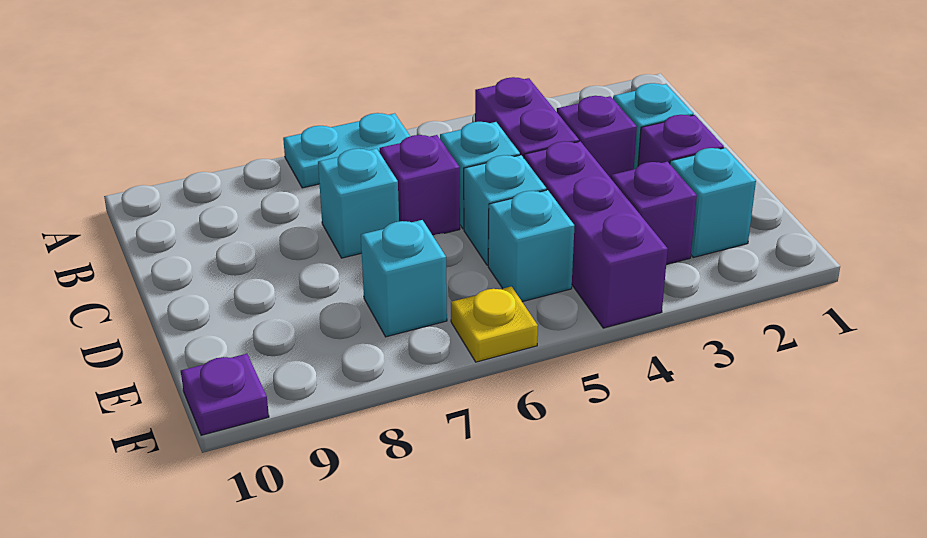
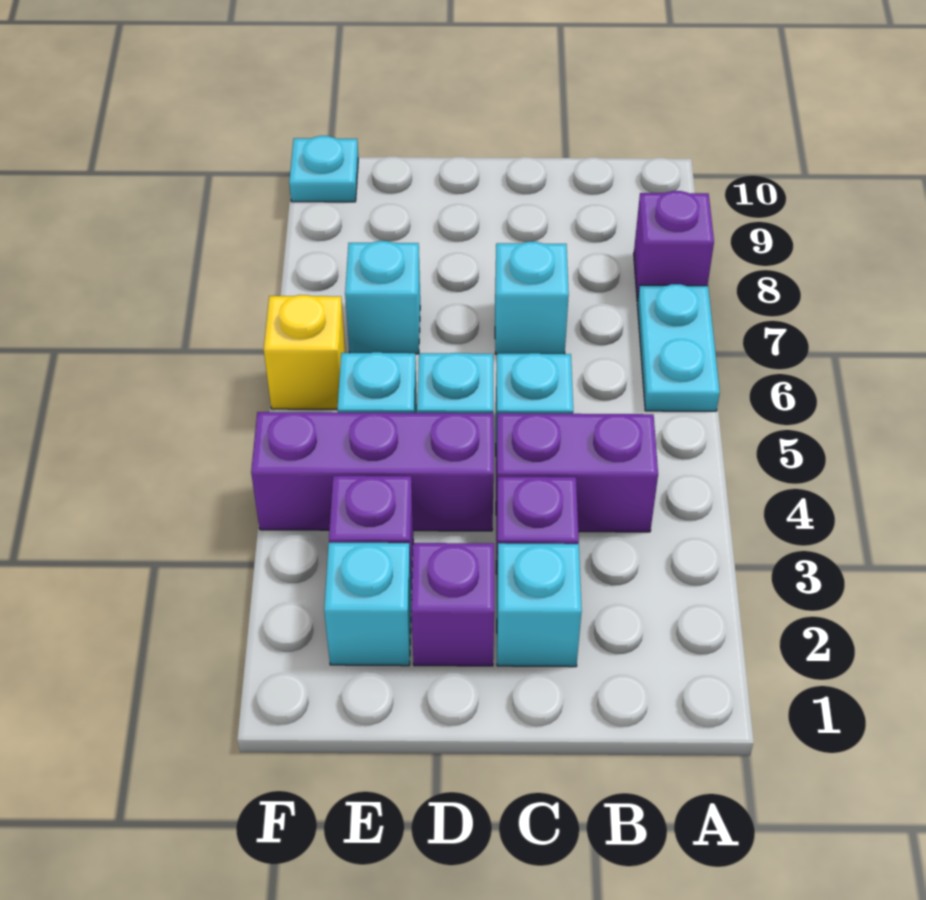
purple 1x1 brick [380,135,460,235] -> purple 1x1 brick moved to [634,191,714,302]
yellow 1x1 plate [451,286,538,362] -> yellow 1x1 brick [264,295,346,409]
purple 1x1 plate [181,354,269,435] -> cyan 1x1 plate [289,136,358,202]

